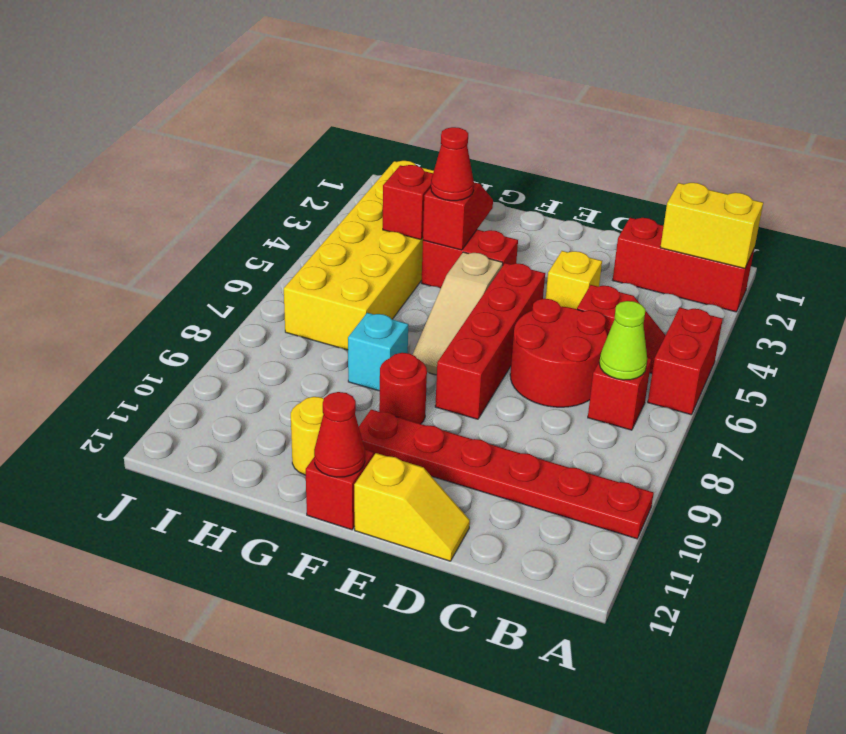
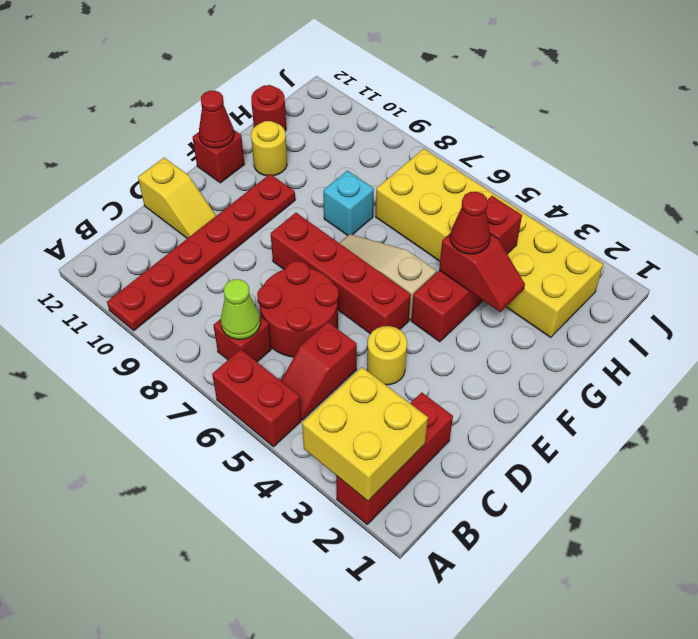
yellow 1x2 brick [660,183,763,268] -> yellow 2x2 brick [302,367,428,501]
yellow 1x1 brick [546,251,602,309] -> yellow 1x1 round brick [367,326,407,385]
yellow 1x2 slope [354,453,470,561] -> yellow 1x2 slope turned to [138,158,216,238]
red 1x1 round brick [379,353,427,424] -> red 1x1 round brick moved to [251,85,286,131]

